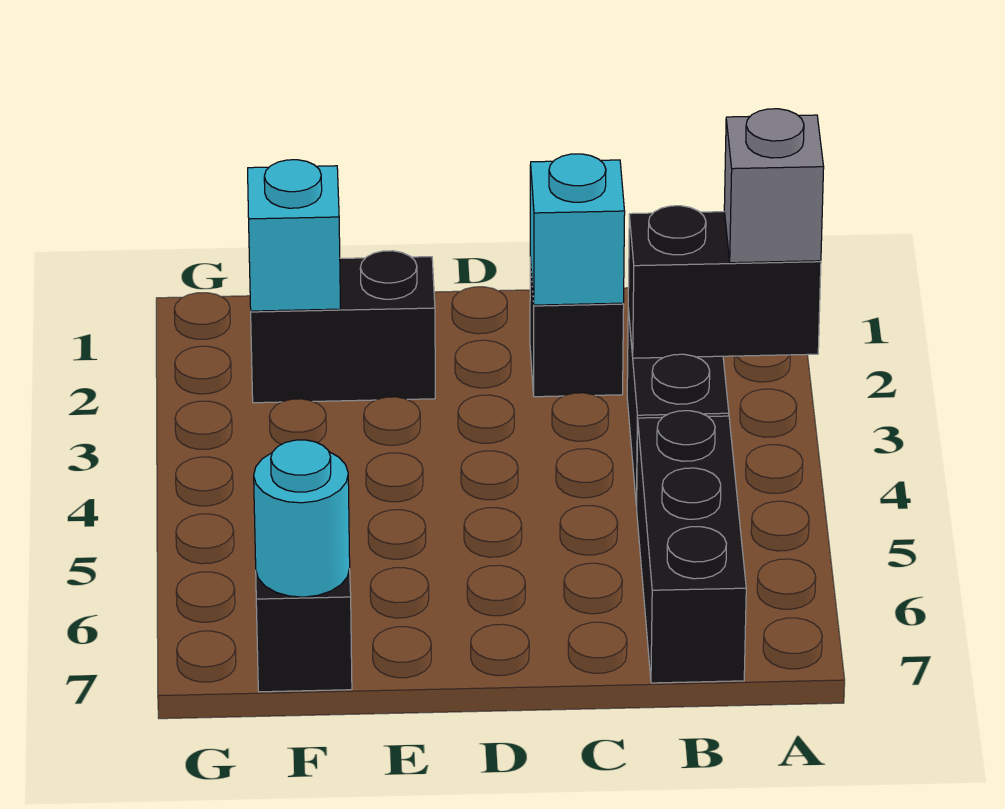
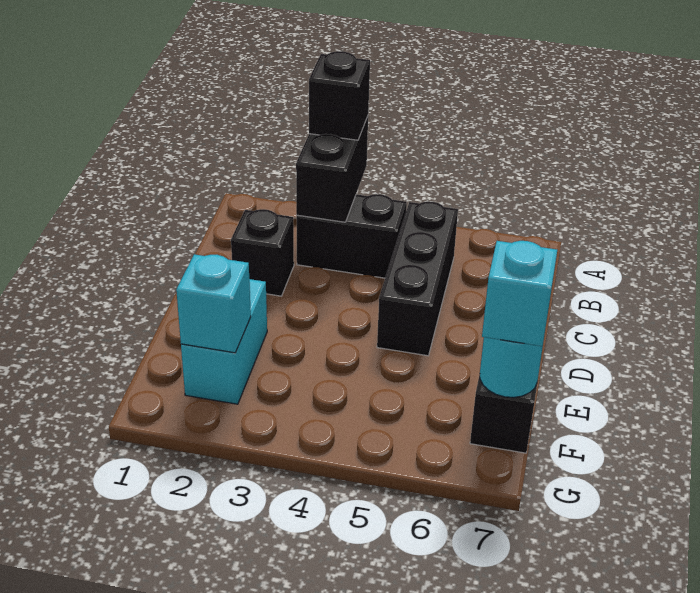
grey 1x1 brick [724,109,824,263] -> black 1x1 brick [309,51,370,140]
black 1x3 brick [637,411,746,683] -> black 1x3 brick turned to [377,202,458,356]
cyan 1x1 brick [530,154,625,305] -> cyan 1x1 brick moved to [482,241,557,346]
black 1x2 brick [251,251,435,403] -> cyan 1x2 brick [181,279,267,404]

